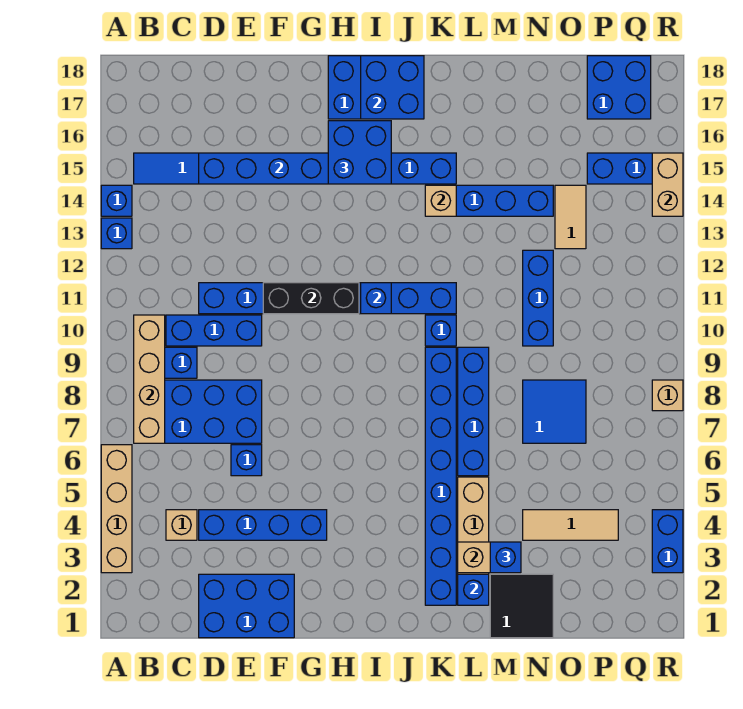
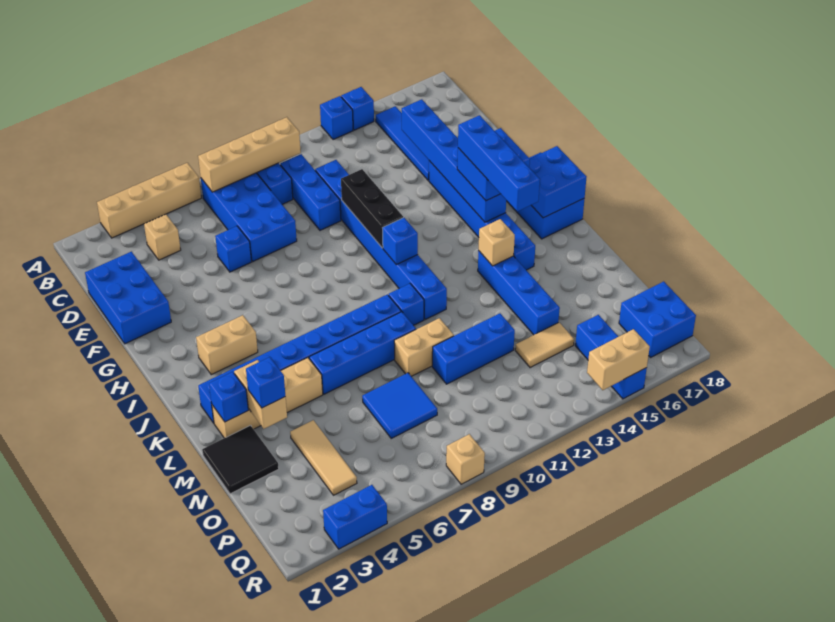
blue 1x4 brick [199,510,327,540] -> blue 1x4 brick moved to [458,115,540,212]
none -> tan 1x2 brick [196,315,258,375]
none -> tan 1x2 brick [394,318,454,376]

